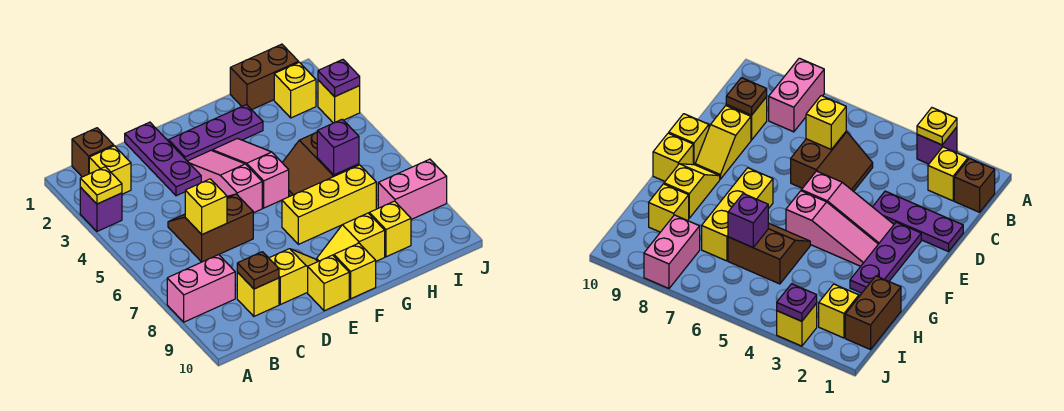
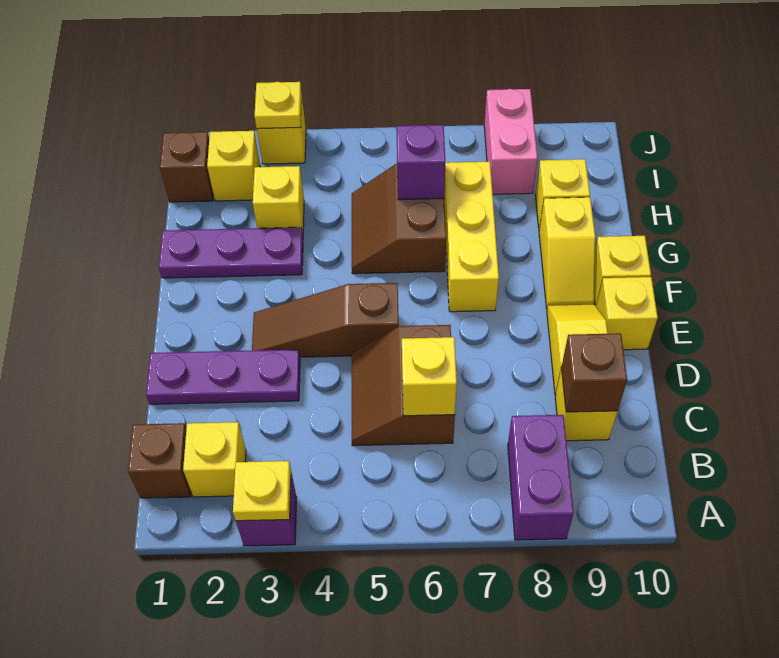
pink 1x2 brick [167,255,235,322] -> purple 1x2 brick [508,415,574,540]
brown 1x1 plate [237,252,279,289] -> brown 1x1 brick [561,333,627,412]
purple 1x3 plate [169,105,263,161] -> purple 1x3 plate turned to [159,227,303,278]
pink 1x3 slope [188,150,262,213] -> brown 1x3 slope [252,283,399,357]
pink 1x3 slope [212,139,289,208] -> none
brown 2x2 slope [282,132,359,196] -> brown 2x2 slope turned to [352,164,446,274]
brown 1x2 brick [230,44,299,110] -> brown 1x1 brick [160,132,213,202]
none -> yellow 1x1 brick [253,166,304,232]
purple 1x1 plate [318,60,360,97] -> yellow 1x1 plate [255,82,302,129]

